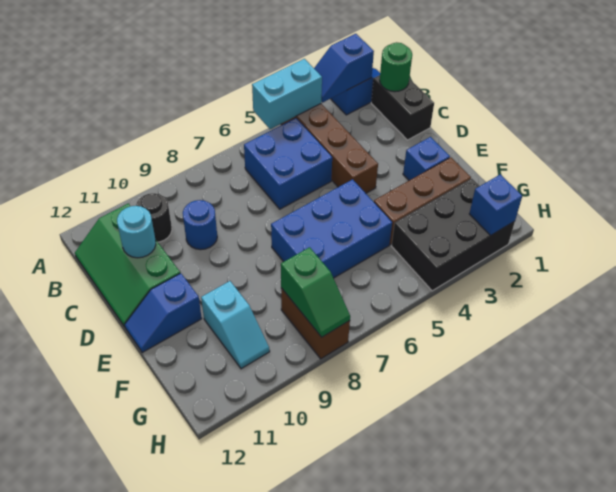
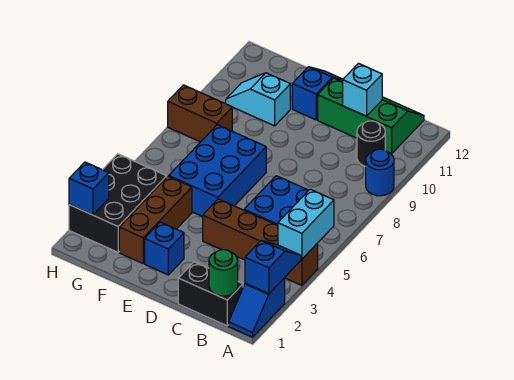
blue 1x1 round brick [183,200,217,250] -> blue 1x1 round brick moved to [366,149,394,196]
cyan 1x1 round brick [117,206,156,258] -> cyan 1x1 brick [343,63,382,116]
green 1x2 slope [281,247,350,337] -> none

